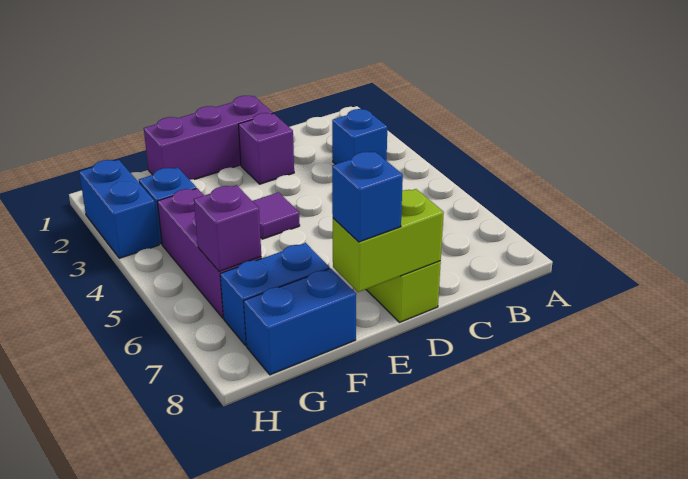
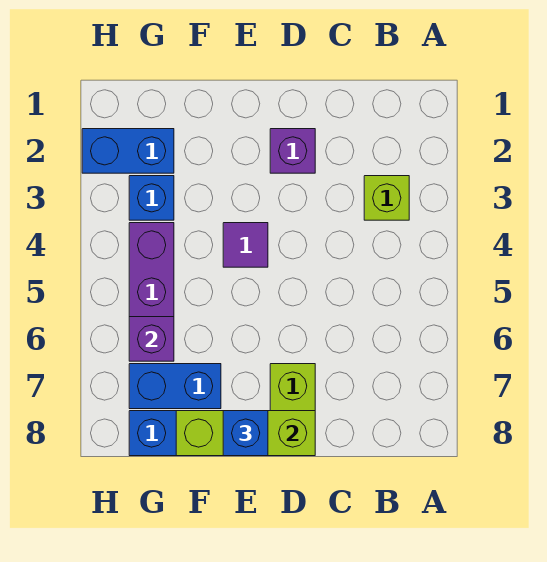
blue 1x1 brick [332,109,387,164] -> lime 1x1 brick [364,176,409,220]
purple 1x3 brick [144,96,273,180] -> none
lime 1x2 brick [333,189,444,292] -> lime 1x3 brick [176,411,315,456]
blue 1x2 brick [79,160,159,258] -> blue 1x2 brick turned to [82,129,174,173]

